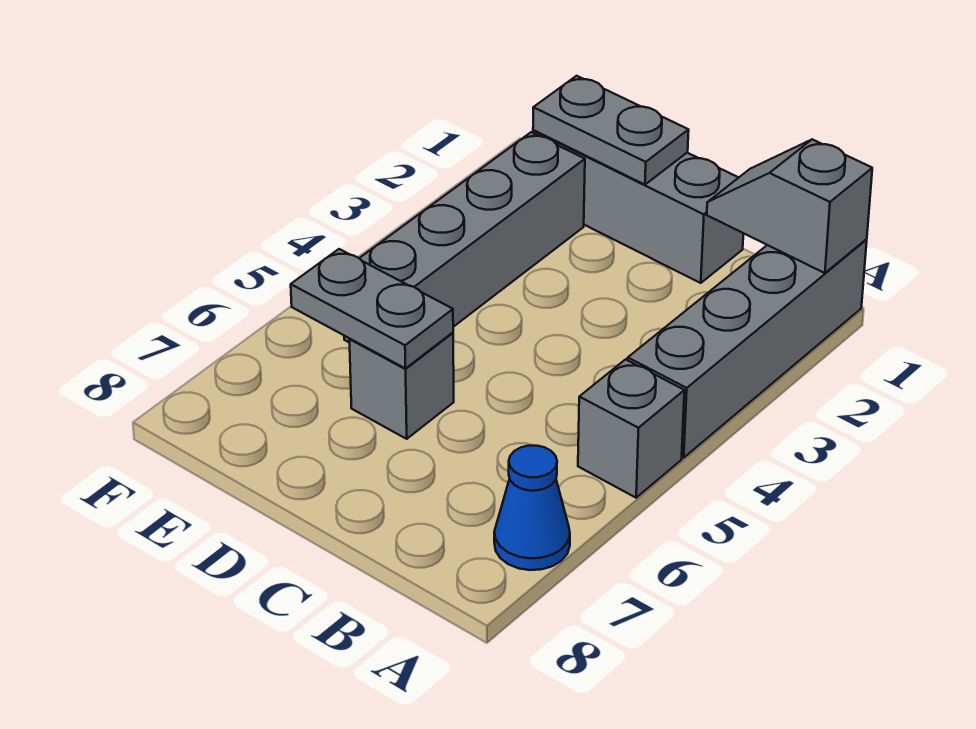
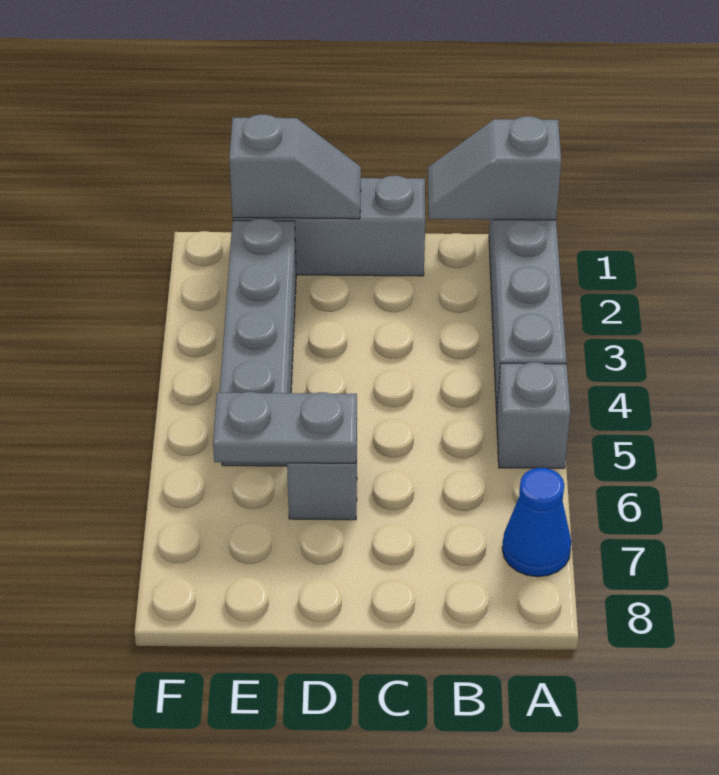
grey 1x2 plate [533,76,689,185] -> grey 1x2 slope [229,114,361,219]

